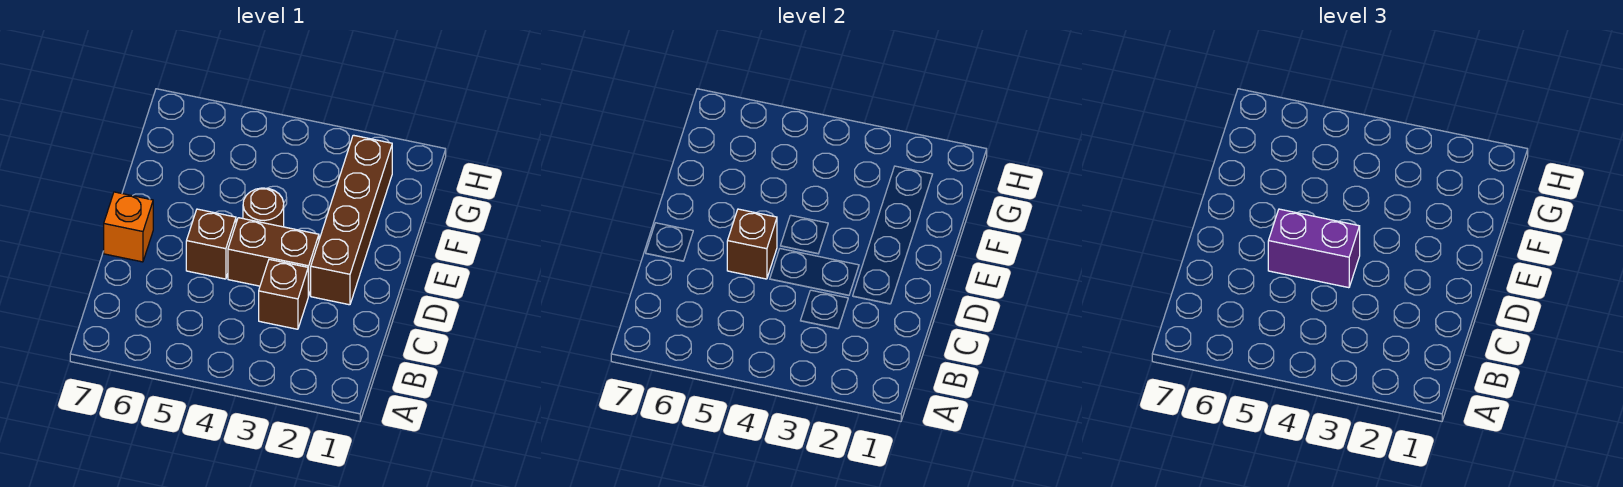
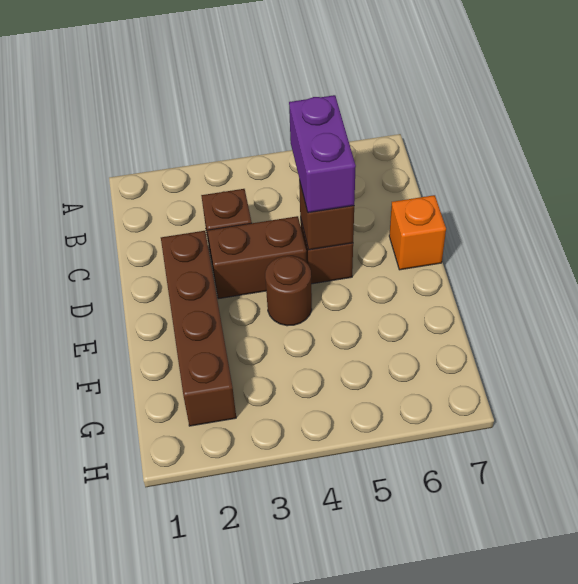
purple 1x2 brick [1268,209,1360,288] -> purple 1x2 brick turned to [289,95,356,213]

